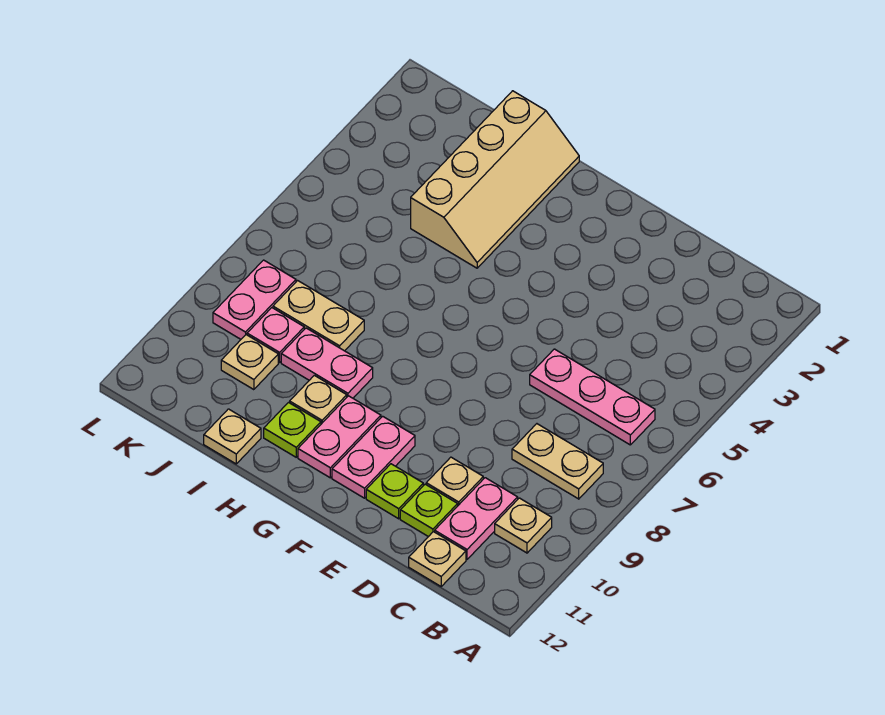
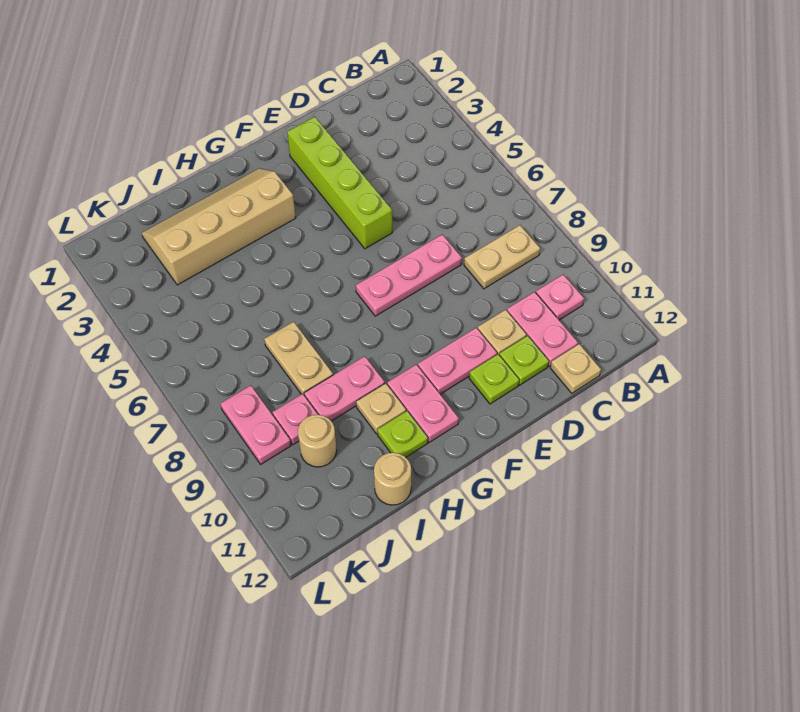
pink 1x3 plate [530,349,655,445] -> pink 1x3 plate moved to [356,234,462,316]
tan 1x1 plate [495,498,552,553] -> pink 1x1 plate [536,275,584,320]
none -> lime 1x4 brick [287,117,392,249]
pink 1x2 plate [332,416,415,498] -> pink 1x2 plate turned to [418,328,497,394]
tan 2x4 slope [411,91,579,268] -> tan 2x4 slope turned to [142,168,296,285]
tan 1x2 plate [273,281,364,351] -> tan 1x2 plate turned to [264,322,333,395]
tan 1x1 plate [204,409,261,464] -> tan 1x1 round brick [374,453,411,505]
tan 1x1 plate [221,335,278,390] -> tan 1x1 round brick [298,415,337,467]

